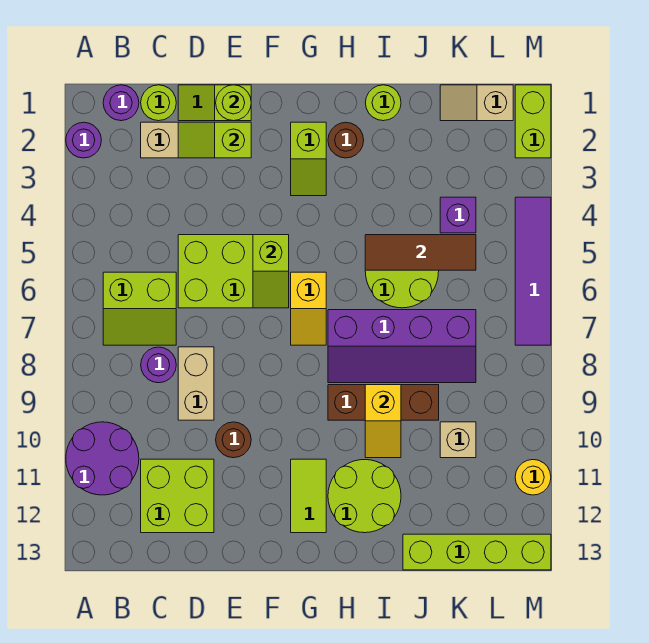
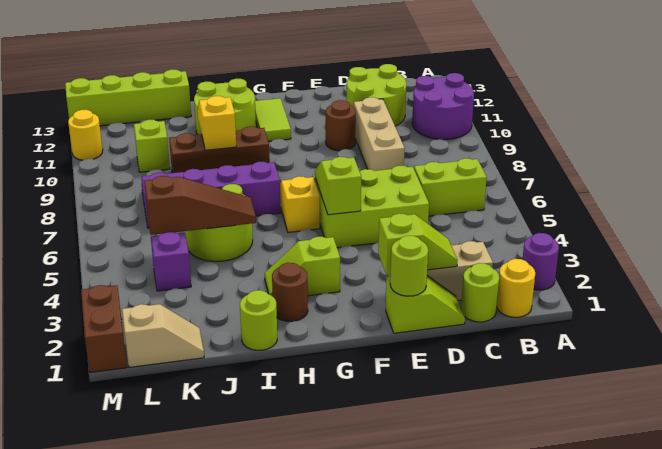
purple 1x1 round brick [103,85,139,121] -> yellow 1x1 round brick [497,259,535,317]
purple 1x1 round brick [141,347,176,383] -> none
lime 2x2 brick [141,459,214,533] -> lime 2x2 round brick [347,64,406,126]
tan 1x2 brick [178,347,214,420] -> tan 1x3 brick [354,97,404,171]
lime 1x2 slope [291,122,326,196] -> lime 1x2 slope turned to [265,237,340,296]
brown 1x3 tile [365,235,476,270] -> brown 1x3 slope [144,176,256,235]
tan 1x1 brick [440,422,476,458] -> lime 1x1 brick [134,120,170,172]
lime 1x2 brick [515,85,551,158] -> brown 1x2 brick [81,285,127,372]
purple 1x4 tile [515,197,551,345] -> none

